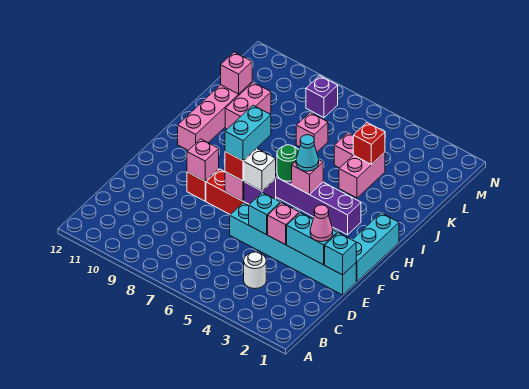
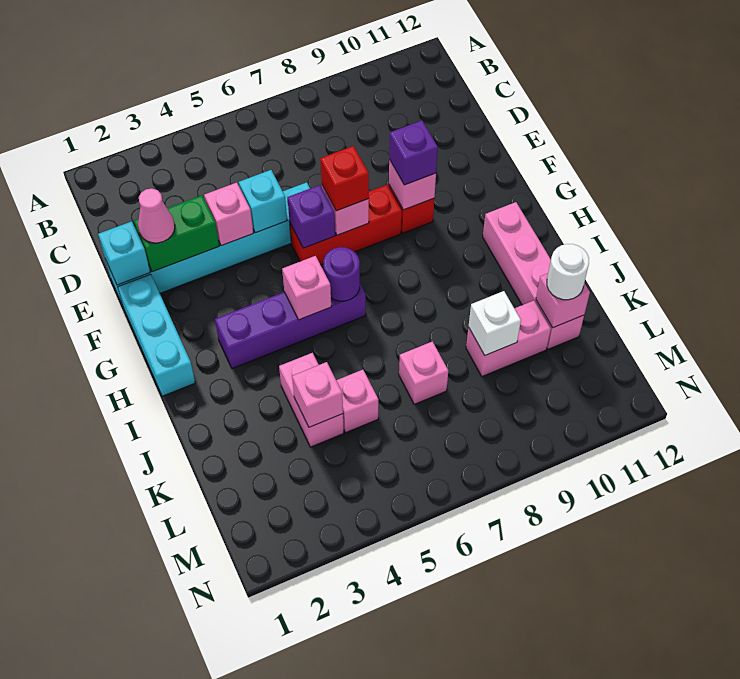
white 1x1 round brick [244,252,266,289] -> white 1x1 round brick moved to [547,244,589,300]
cyan 1x2 brick [287,213,337,265] -> green 1x2 brick [134,195,219,272]
white 1x1 brick [244,149,276,191] -> white 1x1 brick moved to [469,291,521,355]
cyan 1x2 brick [225,105,271,161] -> none
cyan 1x1 cone [296,135,319,171] -> none
green 1x1 round brick [277,145,299,181] -> purple 1x1 round brick [323,247,360,301]
pink 1x2 brick [225,82,271,129] -> pink 1x2 brick turned to [466,301,551,376]
red 1x1 brick [353,123,385,165] -> pink 1x1 brick [292,362,343,427]
purple 1x1 brick [306,76,338,118] -> purple 1x1 brick moved to [389,121,438,185]

